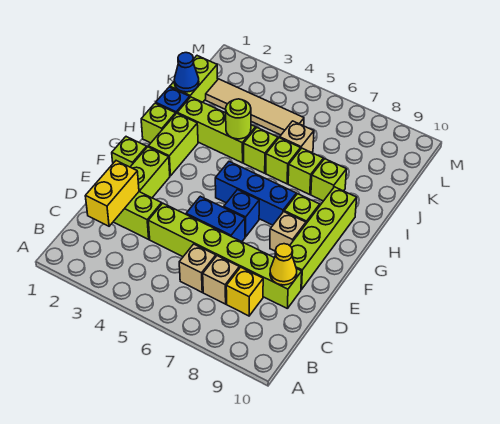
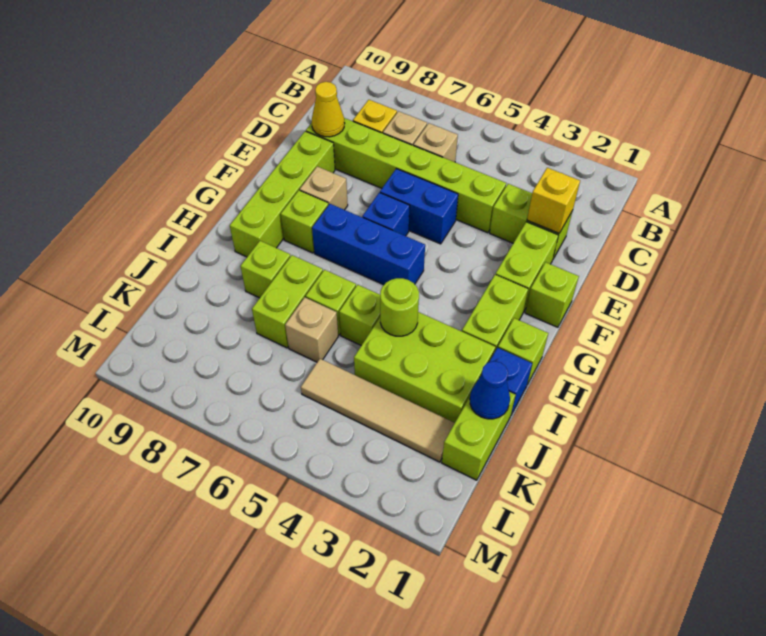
yellow 1x2 brick [85,161,139,226] -> yellow 1x1 brick [527,168,580,233]
lime 1x3 brick [177,97,256,163] -> lime 2x3 brick [354,312,495,423]
lime 1x1 brick [288,148,323,195] -> lime 1x2 brick [252,255,323,348]

